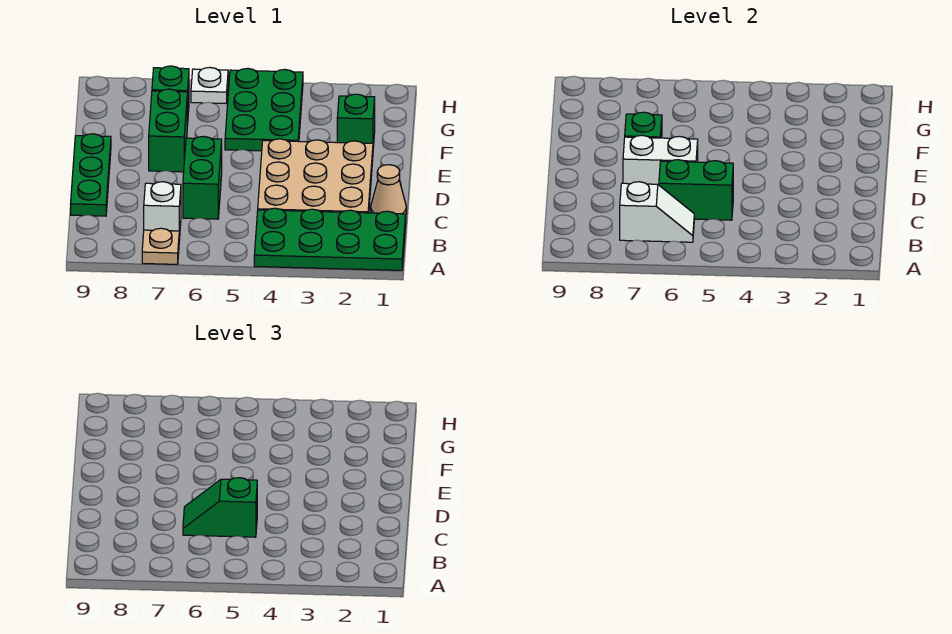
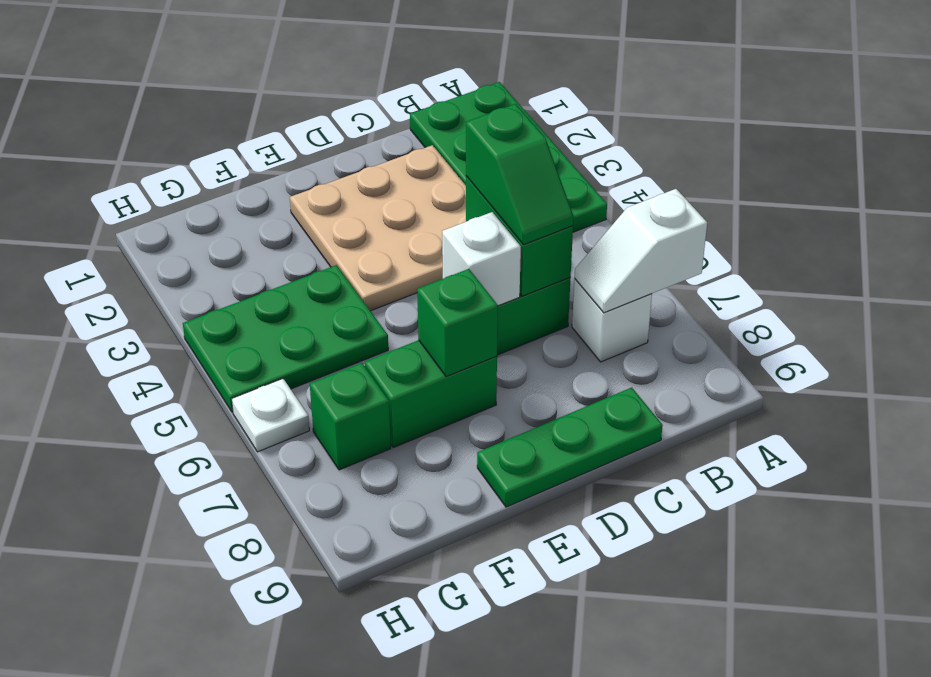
tan 1x1 plate [142,228,179,264] -> none
white 1x2 slope [620,182,694,242] -> white 1x2 slope turned to [574,189,707,313]
tan 1x1 cone [371,165,406,214] -> none
white 1x2 brick [623,135,698,185] -> white 1x1 brick [442,212,521,306]
green 1x1 brick [337,94,375,148] -> none

